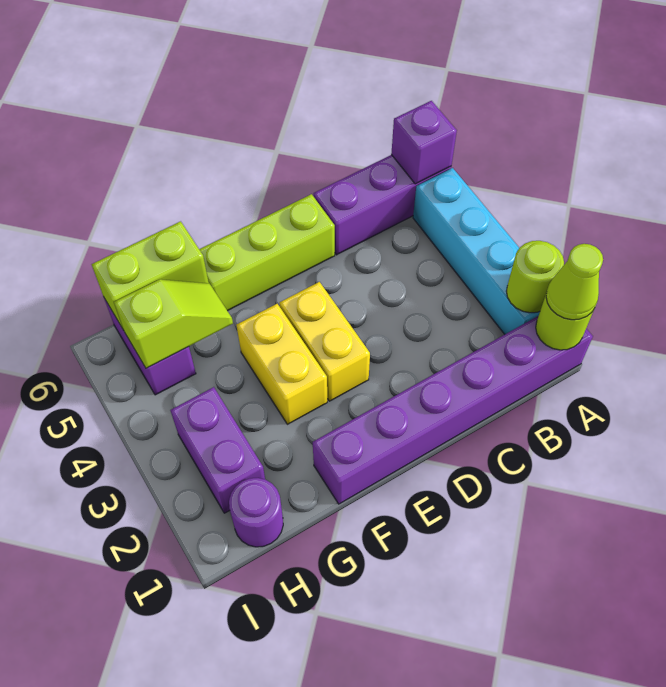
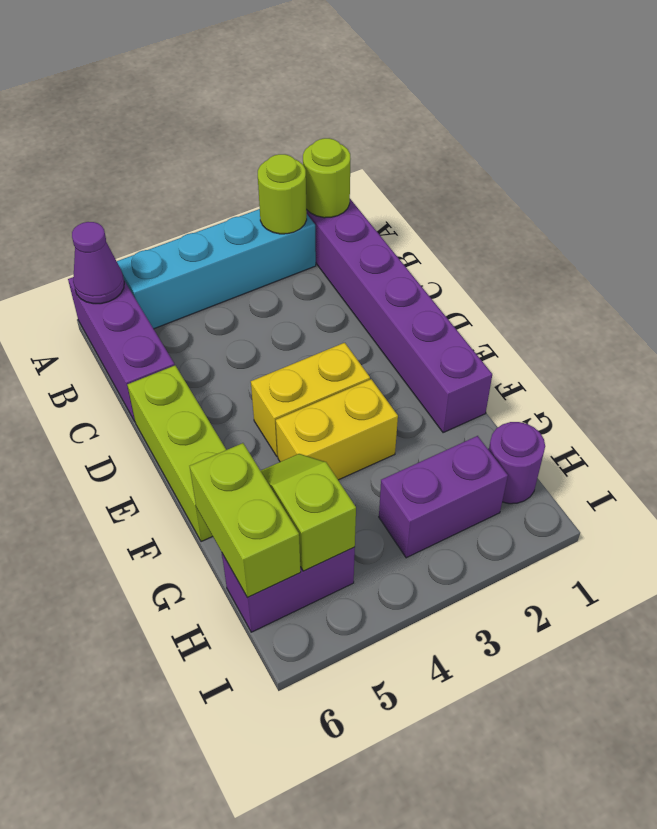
lime 1x1 cone [546,244,603,320] -> none
purple 1x1 brick [391,101,457,184] -> purple 1x1 cone [72,222,124,304]

